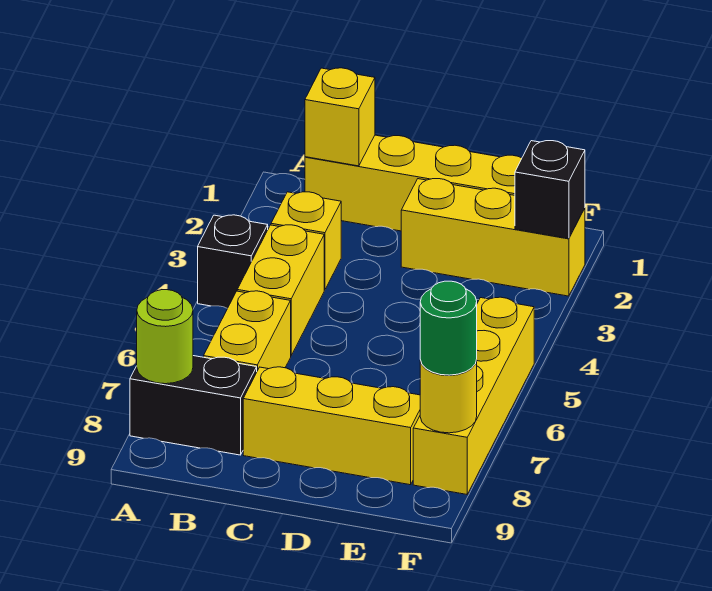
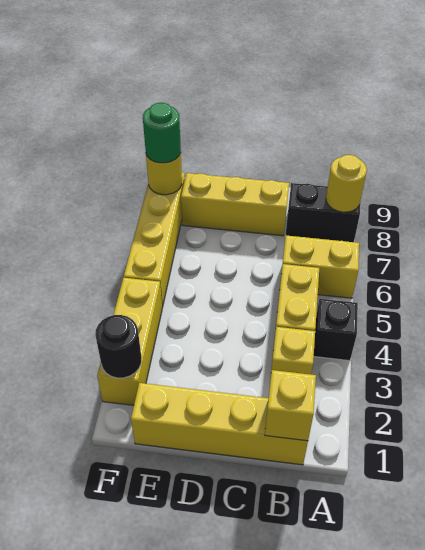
lime 1x1 round brick [137,290,193,384] -> yellow 1x1 round brick [326,155,367,212]
yellow 1x2 brick [204,291,291,371] -> yellow 1x2 brick turned to [283,236,359,298]
yellow 1x3 brick [401,179,585,296] -> yellow 1x3 brick turned to [97,278,162,405]
black 1x1 brick [515,141,585,238] -> black 1x1 round brick [95,315,142,378]

